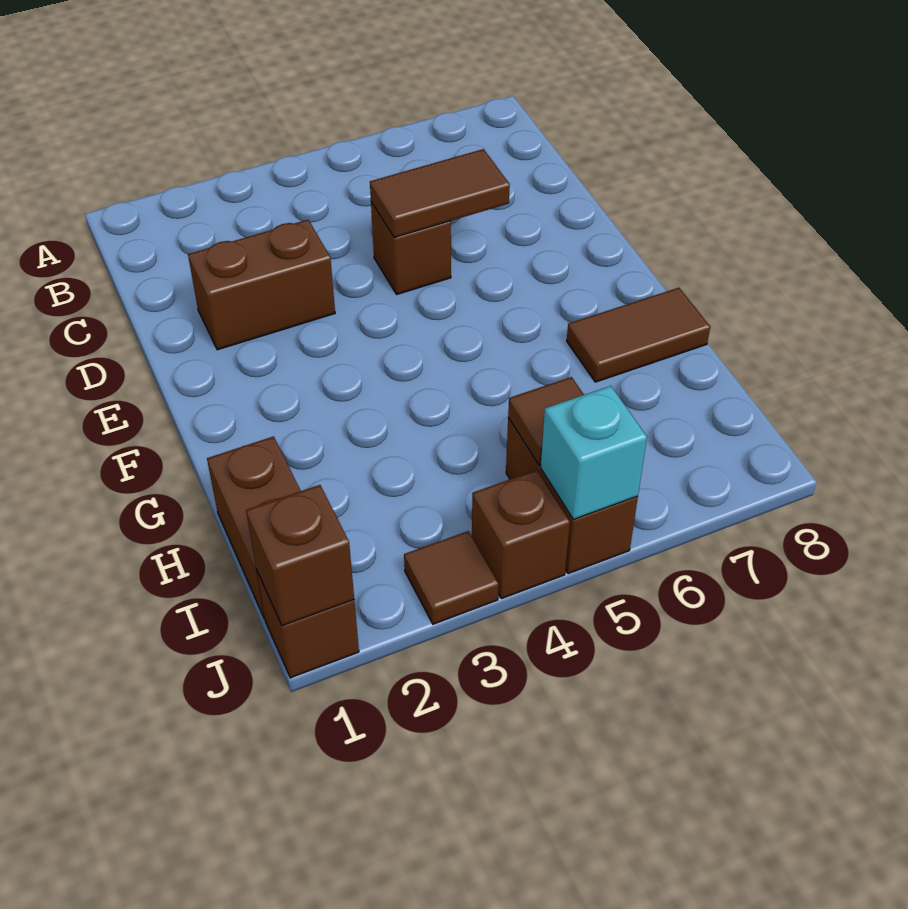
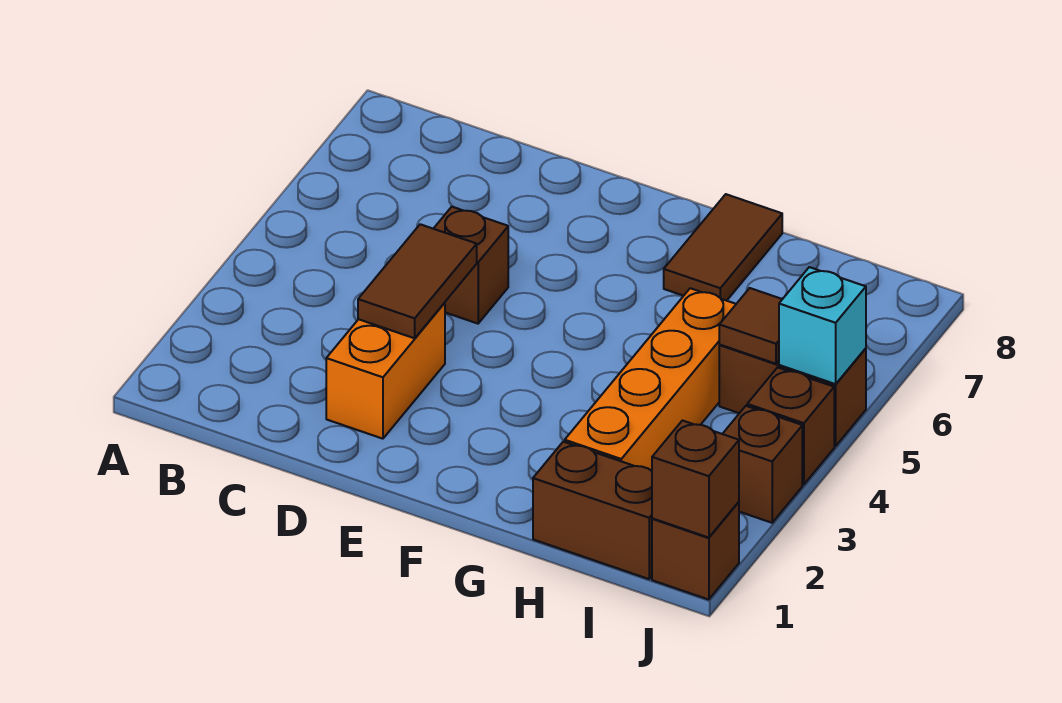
brown 1x2 brick [188,220,335,350] -> orange 1x2 brick [326,303,445,439]
brown 1x2 tile [370,149,510,237] -> brown 1x2 tile moved to [358,224,477,338]
none -> orange 1x4 brick [565,288,736,471]
brown 1x1 tile [404,531,499,624] -> brown 1x1 brick [723,406,802,523]

